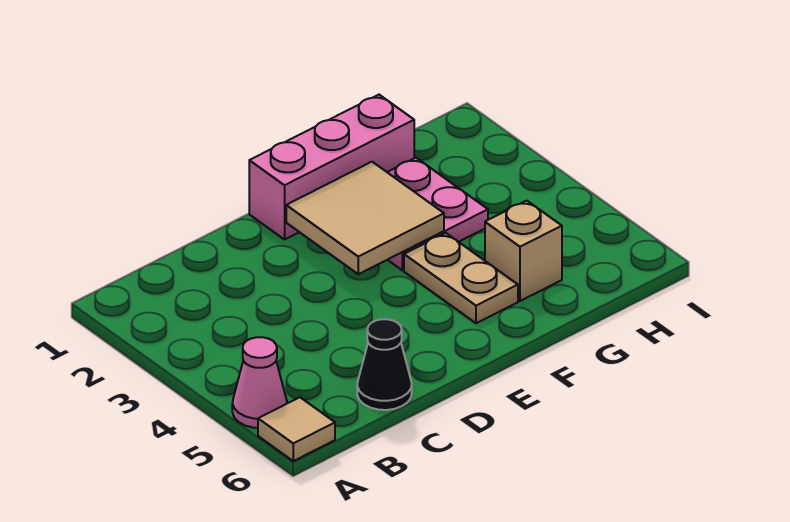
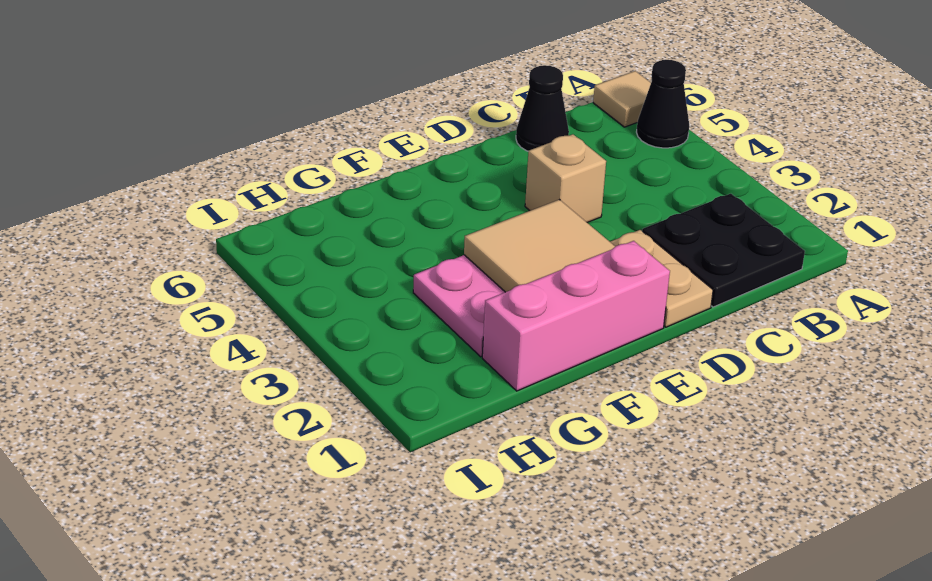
pink 1x1 cone [232,337,287,428] -> black 1x1 cone [637,60,689,148]
none -> black 2x2 plate [642,194,805,307]
tan 1x2 plate [404,233,518,323] -> tan 1x2 plate moved to [611,230,713,327]
tan 1x1 brick [485,201,562,301] -> tan 1x1 brick moved to [525,134,606,222]

